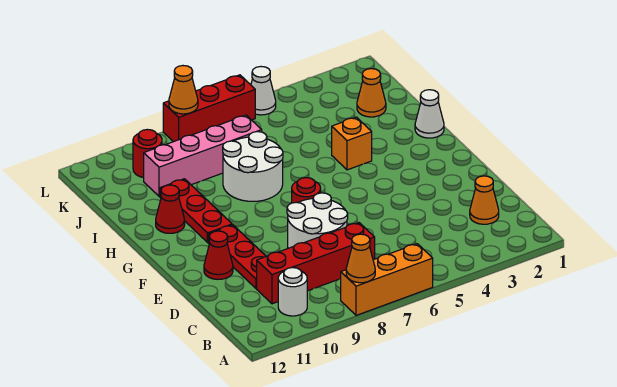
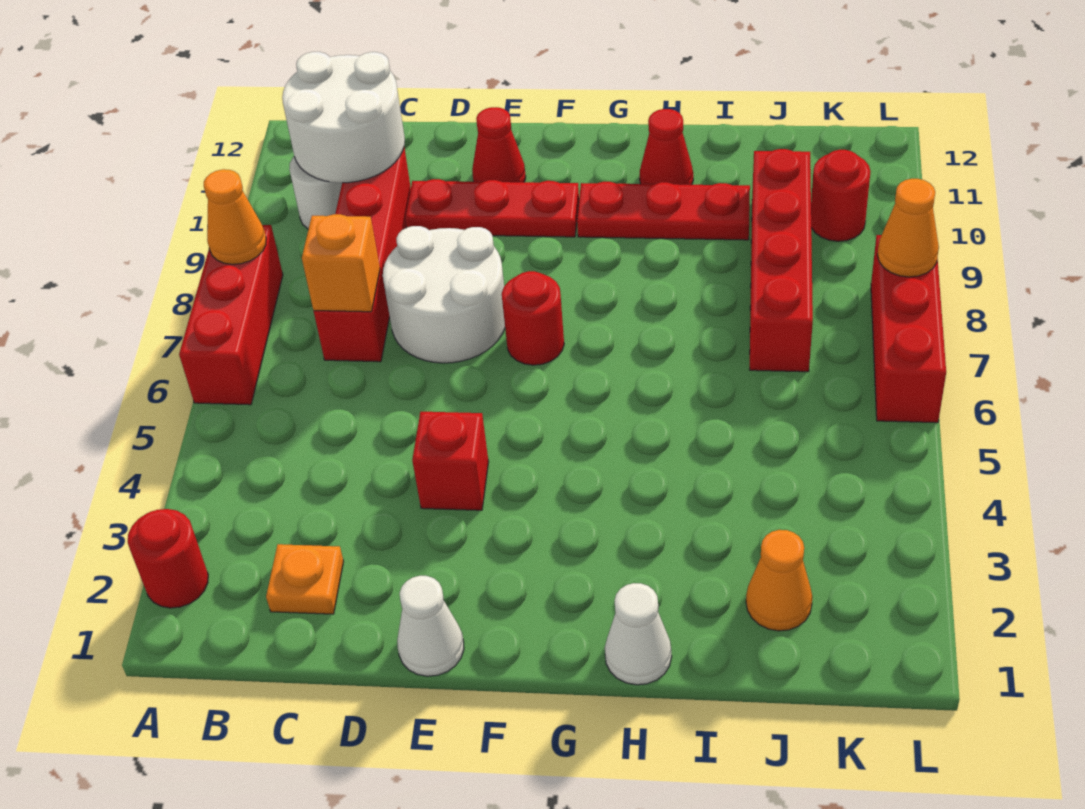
none -> red 1x1 round brick [128,509,208,608]
orange 1x3 brick [341,244,433,315] -> red 1x3 brick [179,225,283,405]
orange 1x1 cone [470,176,499,224] -> orange 1x1 plate [266,544,344,614]
none -> red 1x1 brick [412,412,488,510]
orange 1x1 brick [332,117,372,170] -> orange 1x1 brick moved to [302,214,380,312]
white 2x2 round brick [223,132,283,201] -> white 2x2 round brick moved to [282,52,405,183]
pink 1x4 brick [144,115,262,196] -> red 1x4 brick [750,149,813,372]
white 1x1 cone [251,67,276,115] -> white 1x1 cone moved to [397,576,464,676]

